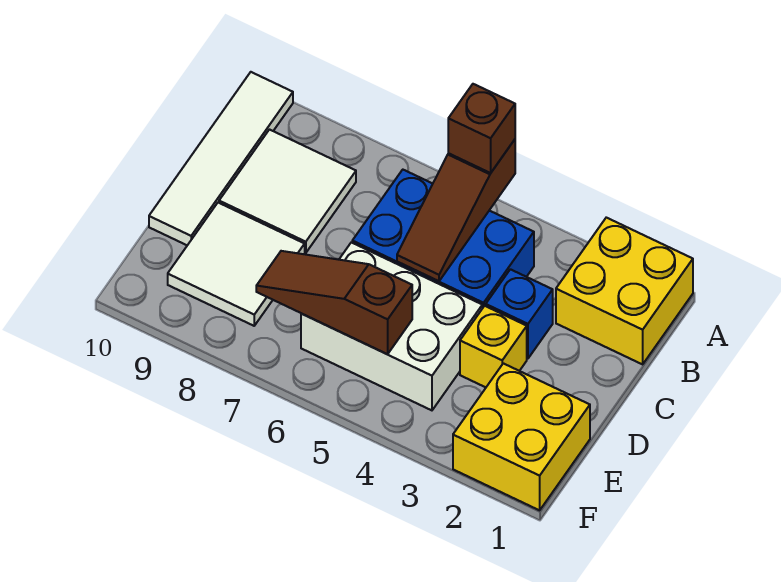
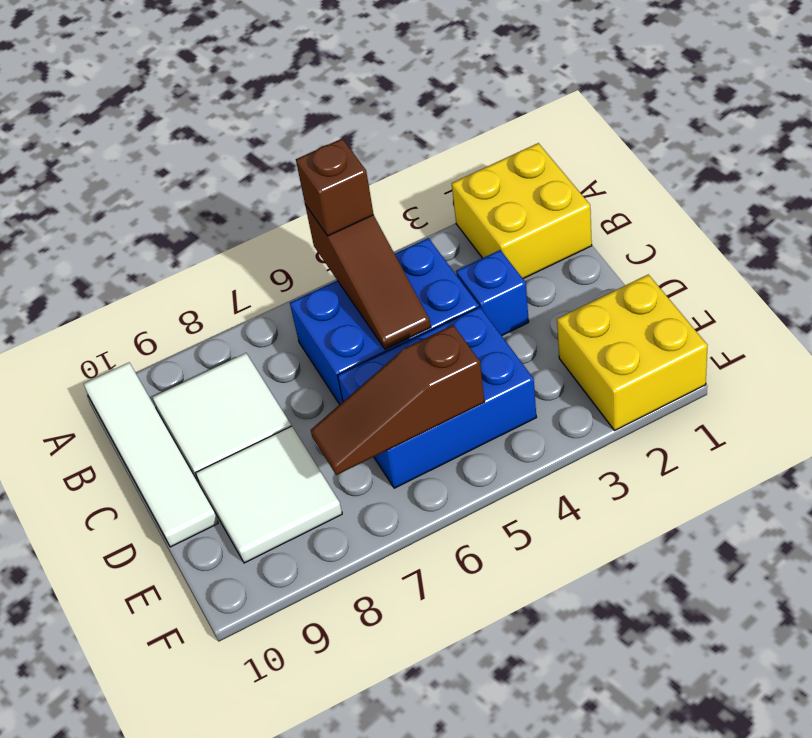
yellow 1x1 brick [460,306,527,387] -> none
white 2x3 brick [301,242,482,410] -> blue 2x3 brick [338,307,537,488]

